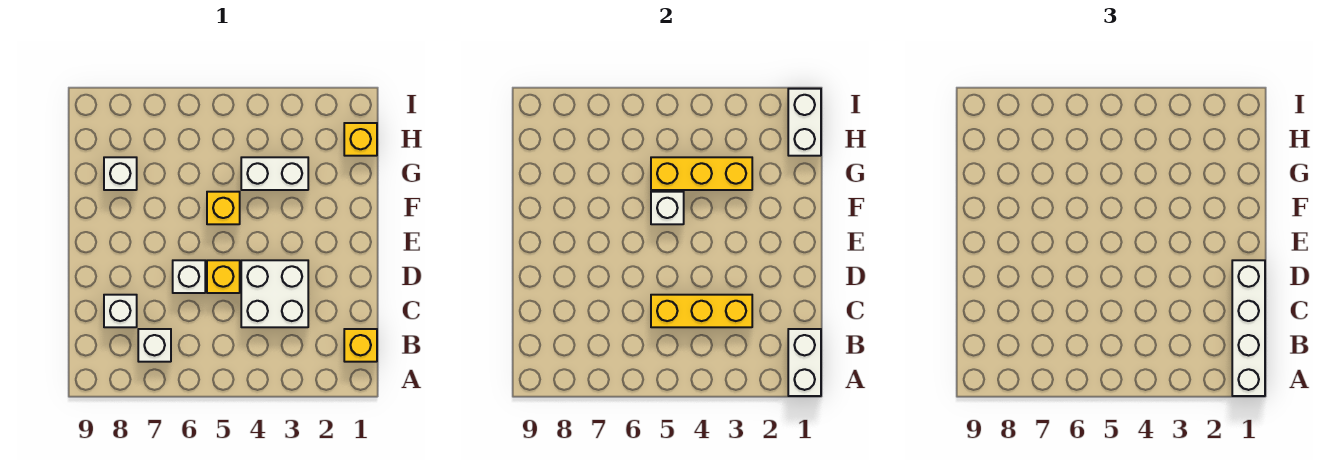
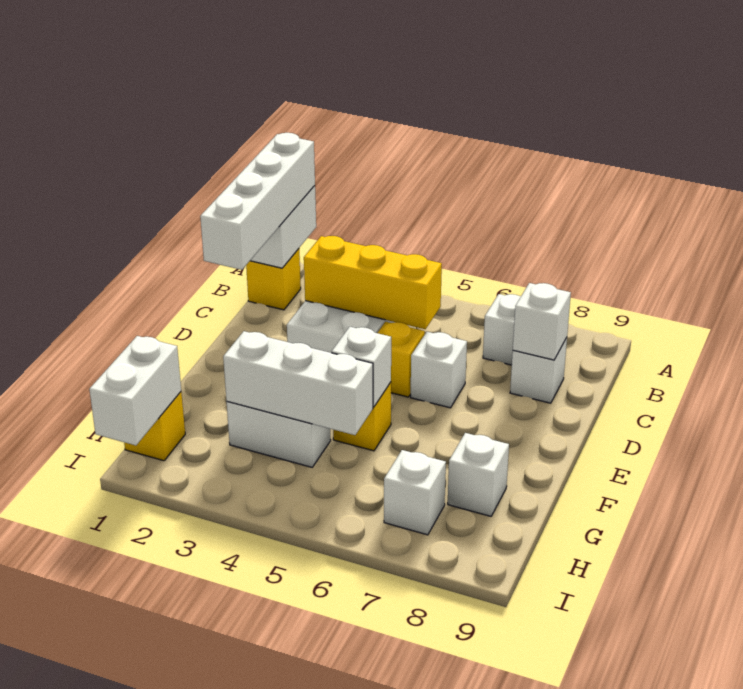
none -> white 1x1 brick [513,283,571,360]
yellow 1x3 brick [651,157,752,190] -> white 1x3 brick [223,331,373,435]
none -> white 1x1 brick [384,450,446,535]

